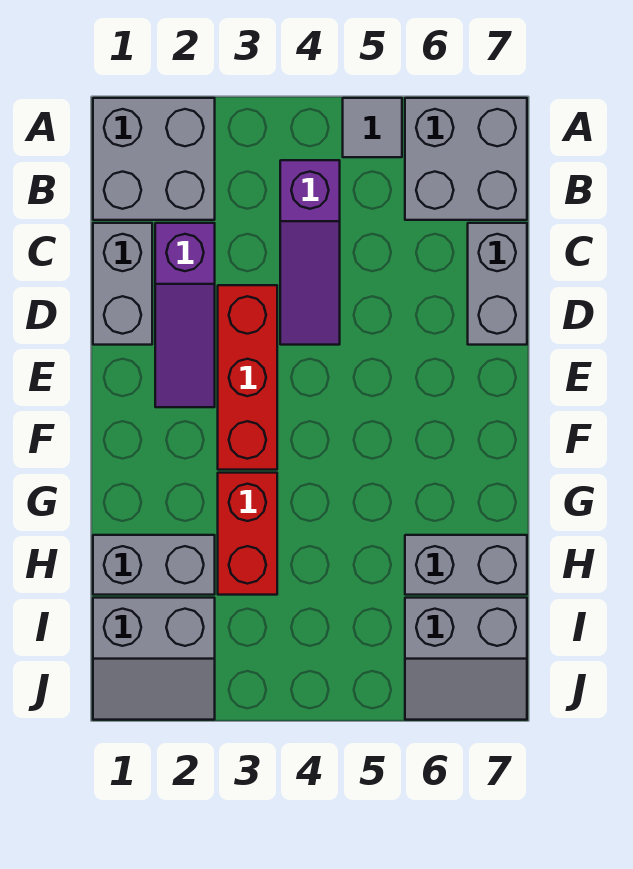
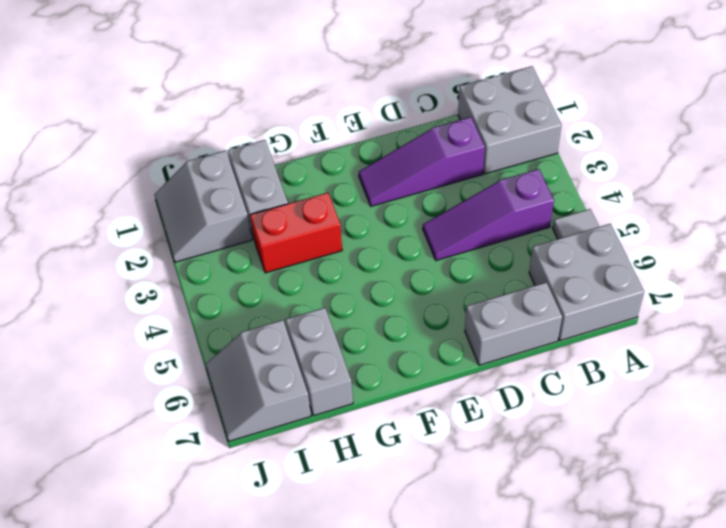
grey 1x2 brick [93,223,152,345] -> none
red 1x3 brick [218,285,277,470] -> none

